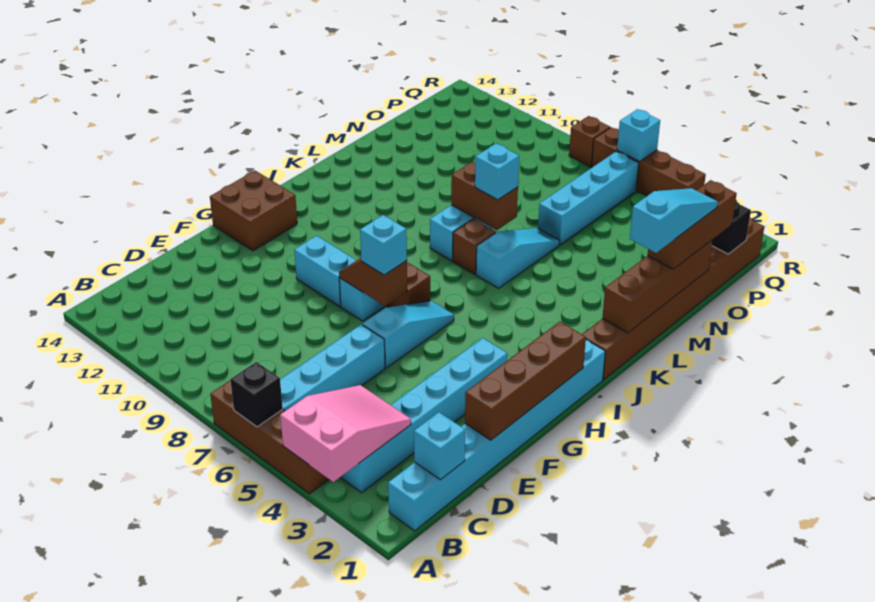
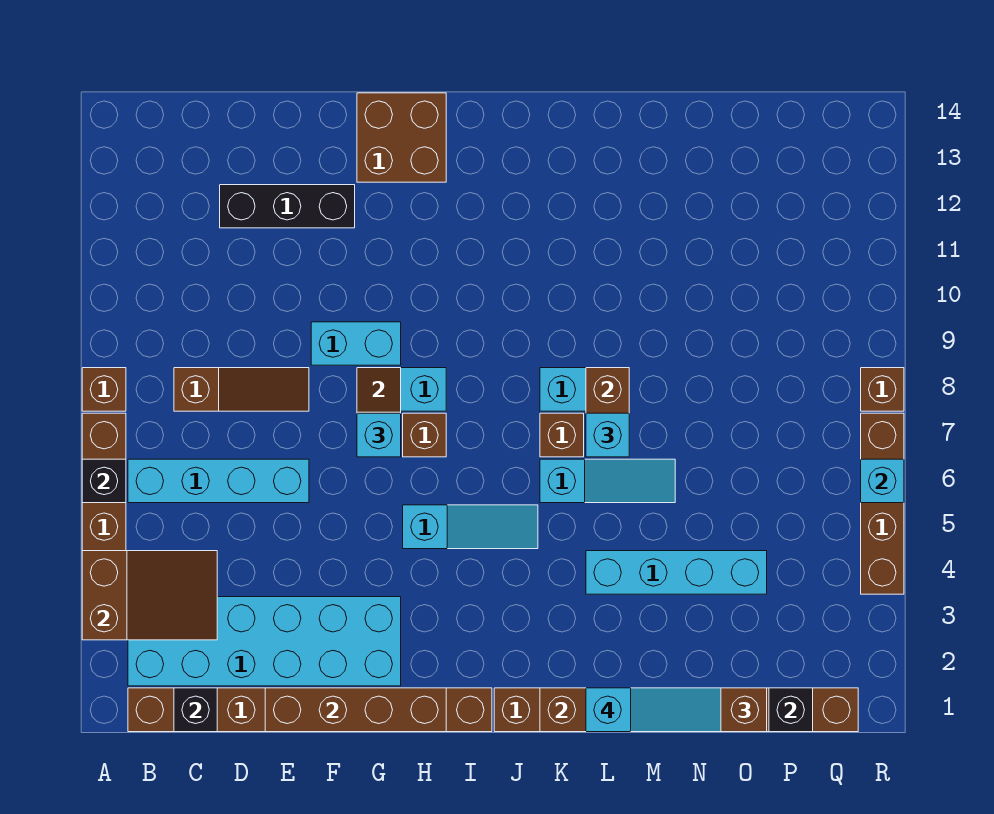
pink 2x3 slope [280,385,411,482] -> brown 2x3 slope [82,551,217,640]
none -> brown 1x1 brick [82,368,126,411]
cyan 1x8 brick [388,340,605,531] -> brown 1x8 brick [128,688,492,732]
cyan 1x6 brick [340,338,507,493] -> cyan 2x6 brick [128,597,401,686]
cyan 1x1 brick [414,412,465,480] -> black 1x1 brick [174,688,217,732]
none -> brown 1x3 slope [174,368,309,411]
none -> black 1x3 brick [220,185,355,228]
cyan 1x3 slope [362,301,454,368] -> cyan 1x3 slope moved to [403,505,538,549]
cyan 1x2 brick [294,236,357,306] -> cyan 1x2 brick turned to [311,322,401,365]
cyan 1x4 brick [538,151,639,245] -> cyan 1x4 brick moved to [586,551,767,594]

